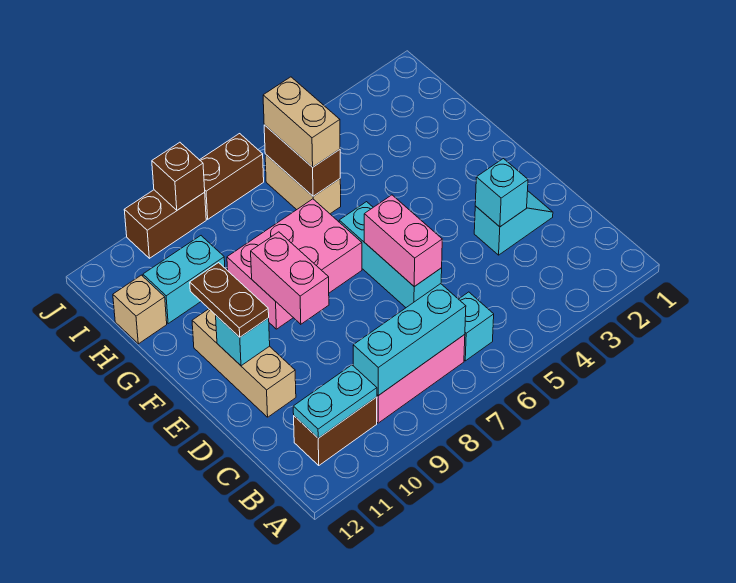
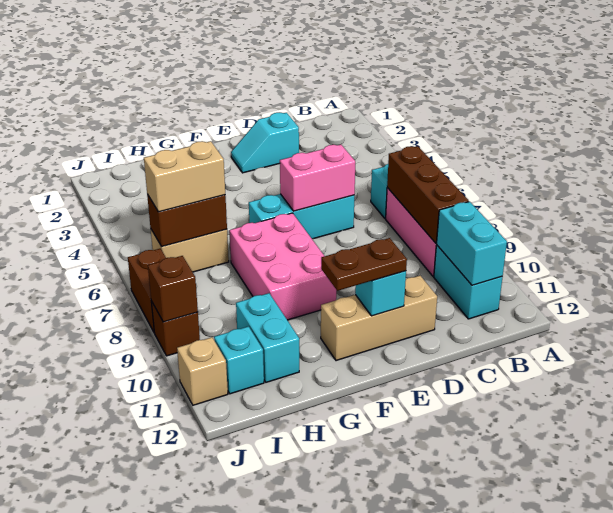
cyan 1x3 brick [353,284,466,396] -> brown 1x3 brick [387,146,469,243]
brown 1x2 brick [294,397,377,465] -> cyan 1x2 brick [434,245,502,319]
cyan 1x2 plate [293,365,377,438] -> cyan 1x2 brick [437,202,507,285]
cyan 1x2 slope [474,191,553,255] -> cyan 1x2 slope turned to [231,113,299,173]
cyan 1x1 brick [475,159,528,227] -> cyan 1x1 brick moved to [214,326,264,394]
pink 1x2 brick [251,232,329,324] -> none
tan 1x1 brick [113,275,167,344] -> tan 1x1 brick moved to [177,337,228,405]
brown 1x2 brick [124,190,206,258] -> brown 1x1 brick [151,301,200,356]

